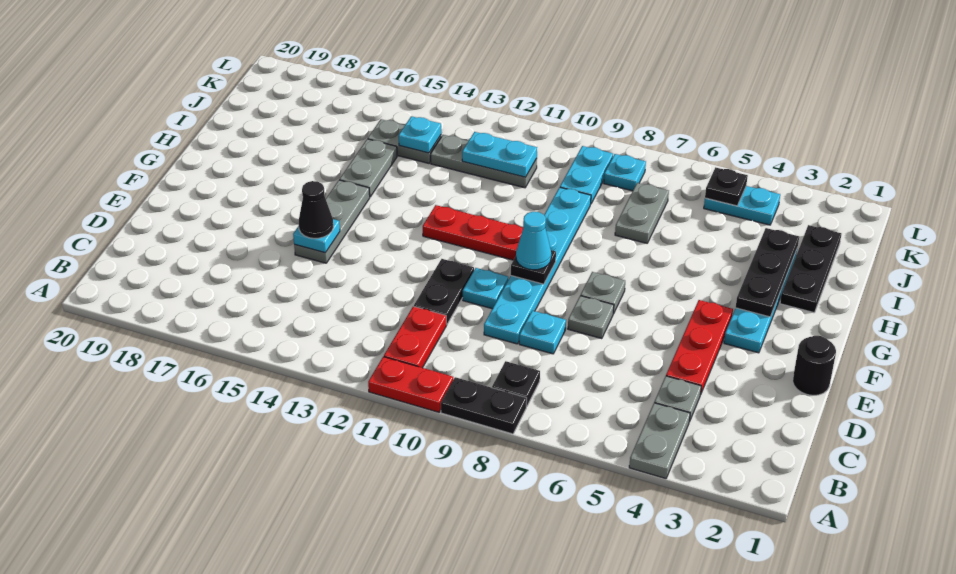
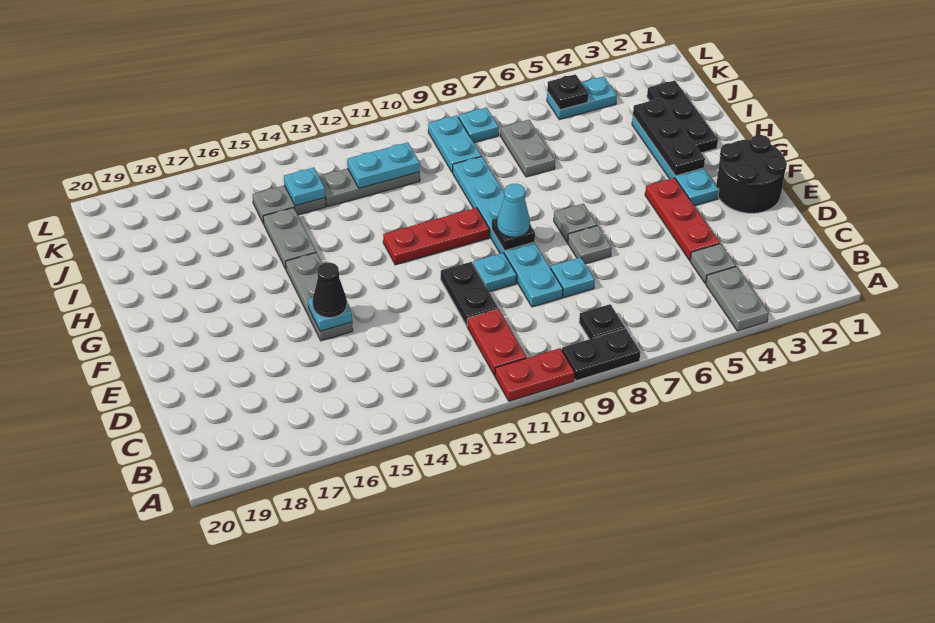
black 1x1 round brick [793,336,836,395] -> black 2x2 round brick [716,135,787,213]

